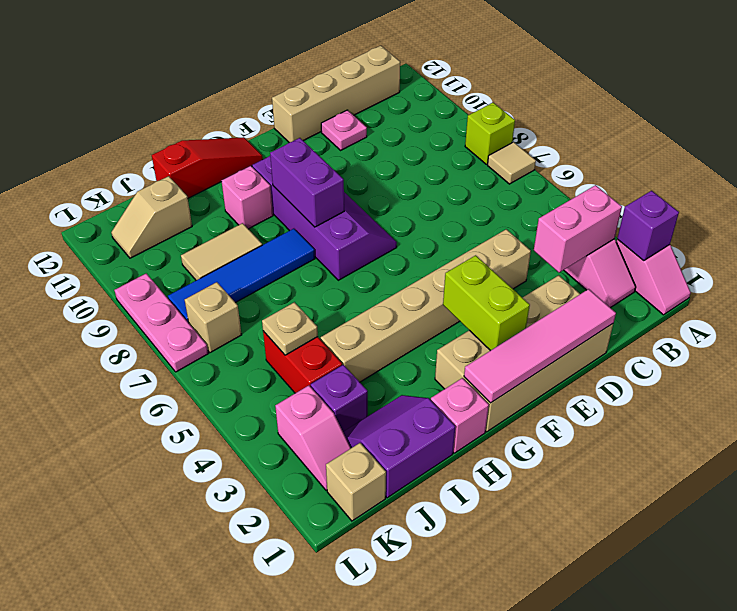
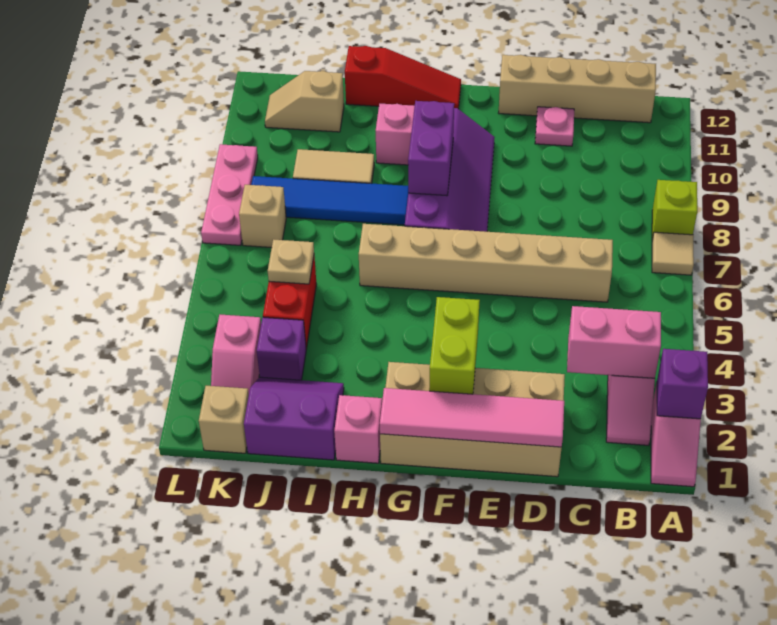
tan 1x6 brick [321,229,531,382] -> tan 1x6 brick moved to [359,224,613,302]

